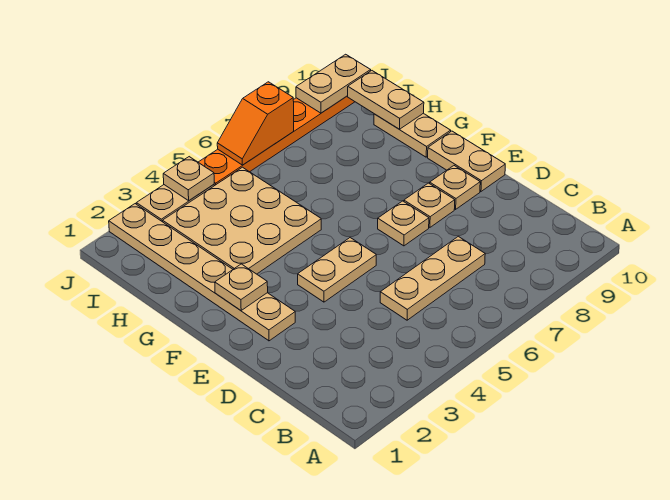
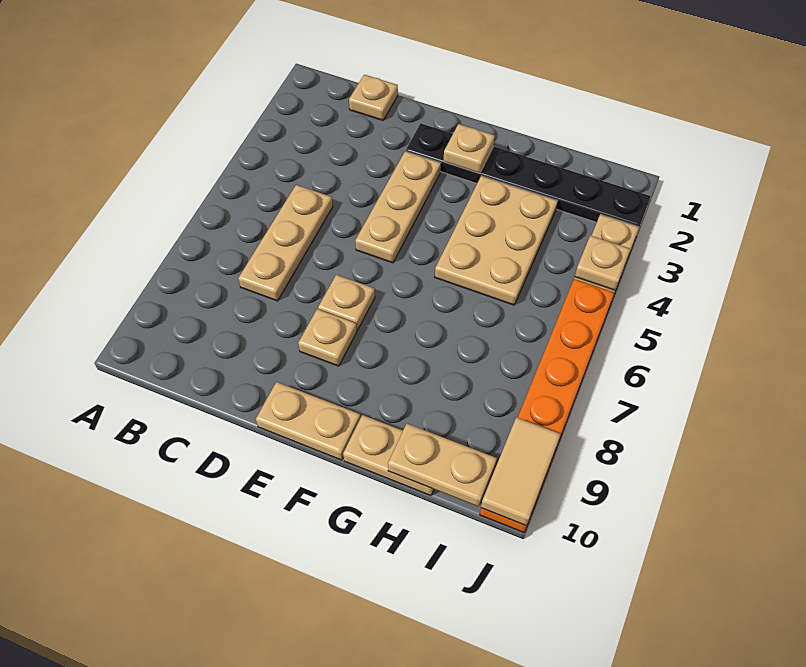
tan 1x6 plate [109,204,295,341] -> black 1x6 plate [406,124,651,227]
tan 1x2 plate [298,238,376,302] -> tan 1x3 plate [355,151,441,263]
tan 1x1 plate [430,166,480,209] -> tan 1x1 plate moved to [349,75,398,120]
tan 3x3 plate [163,167,321,274] -> tan 2x3 plate [435,176,558,305]
orange 1x2 slope [217,82,294,165] -> none
tan 1x2 plate [296,54,371,113] -> tan 1x2 tile [481,417,560,526]

